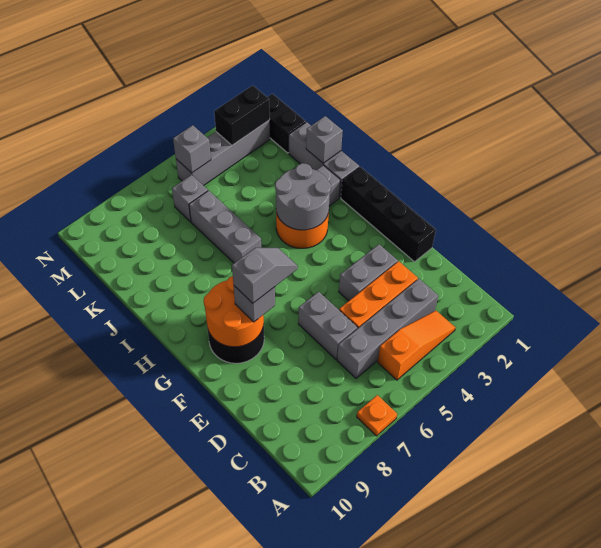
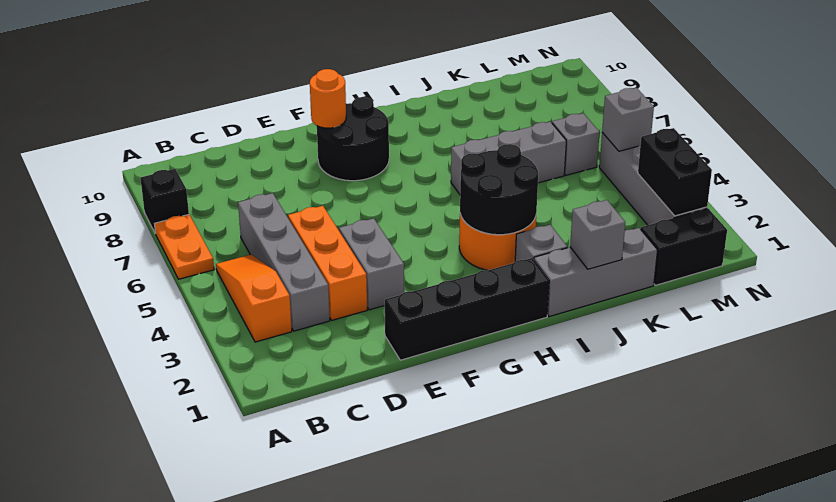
orange 1x1 plate [357,395,397,436] -> orange 1x2 plate [155,215,214,279]
none -> black 1x1 brick [140,169,189,234]
orange 1x3 slope [378,311,455,380] -> orange 1x3 slope turned to [216,255,292,342]
grey 1x2 brick [298,292,357,360] -> none
grey 1x2 slope [232,247,298,303] -> none
orange 2x2 round brick [204,276,264,347] -> orange 1x1 round brick [310,69,346,128]
grey 1x1 brick [234,286,275,322] -> none
grey 2x2 round brick [275,163,331,230] -> black 2x2 round brick [460,144,538,235]

